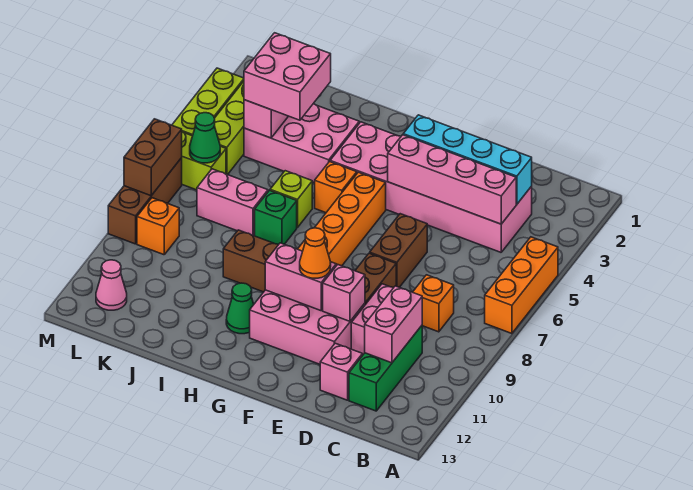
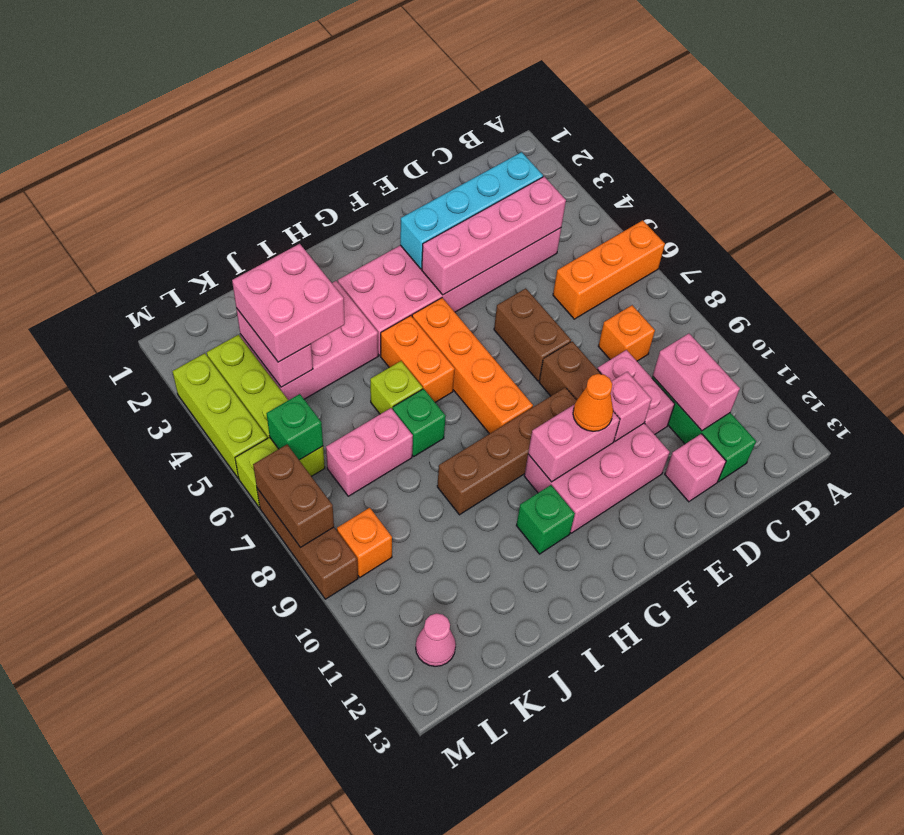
orange 1x3 brick [485,237,558,334] -> orange 1x3 brick turned to [553,220,665,319]
orange 1x1 brick [315,162,357,213] -> orange 1x2 brick [381,316,455,402]
green 1x1 cone [226,283,254,334] -> green 1x1 brick [516,485,575,554]
green 1x1 cone [190,113,220,163] -> green 1x1 brick [267,394,323,460]

